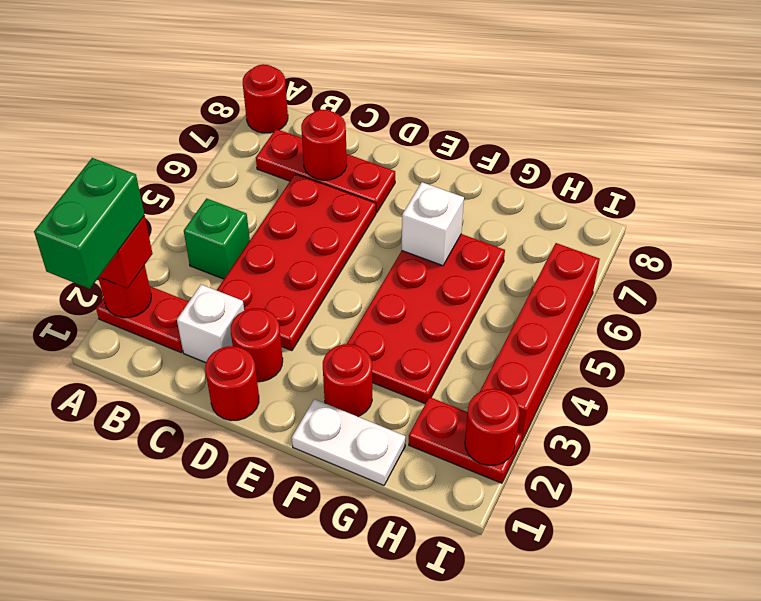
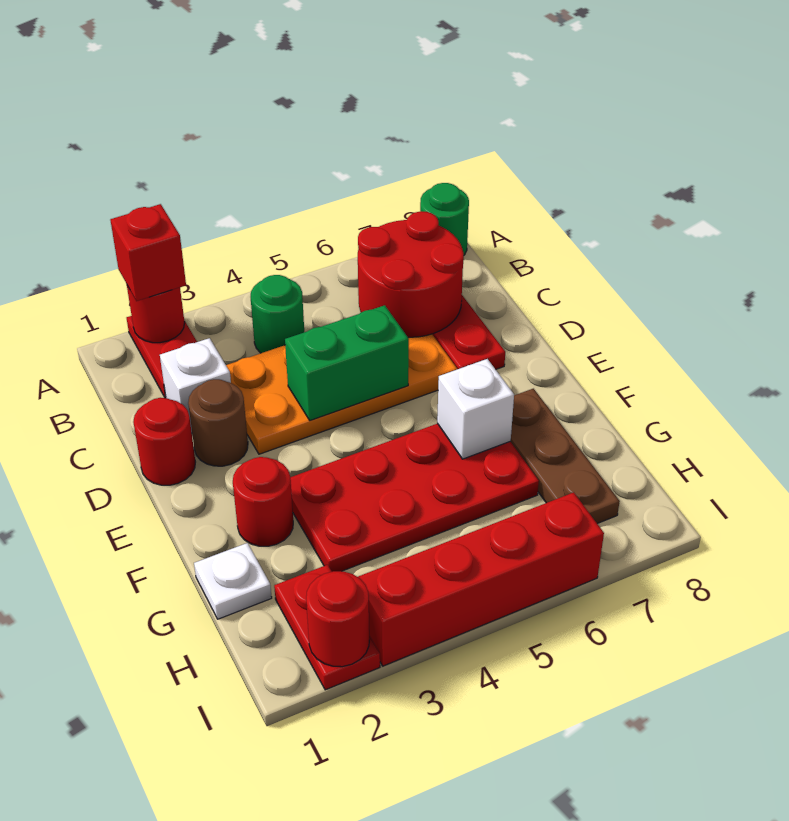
green 1x2 brick [34,158,144,289] -> green 1x2 brick moved to [285,305,409,420]
red 1x1 round brick [243,64,288,133] -> green 1x1 round brick [420,183,469,255]
green 1x1 brick [184,198,250,279] -> green 1x1 round brick [251,275,304,353]
red 2x4 plate [217,174,376,351] -> orange 2x4 plate [226,334,457,454]
red 1x1 round brick [301,110,347,180] -> red 2x2 round brick [358,211,464,337]
red 1x1 round brick [231,308,283,382] -> brown 1x1 round brick [188,379,248,466]
white 1x2 plate [292,399,405,485] -> white 1x1 plate [194,543,272,619]
none -> brown 1x3 plate [510,389,620,524]

